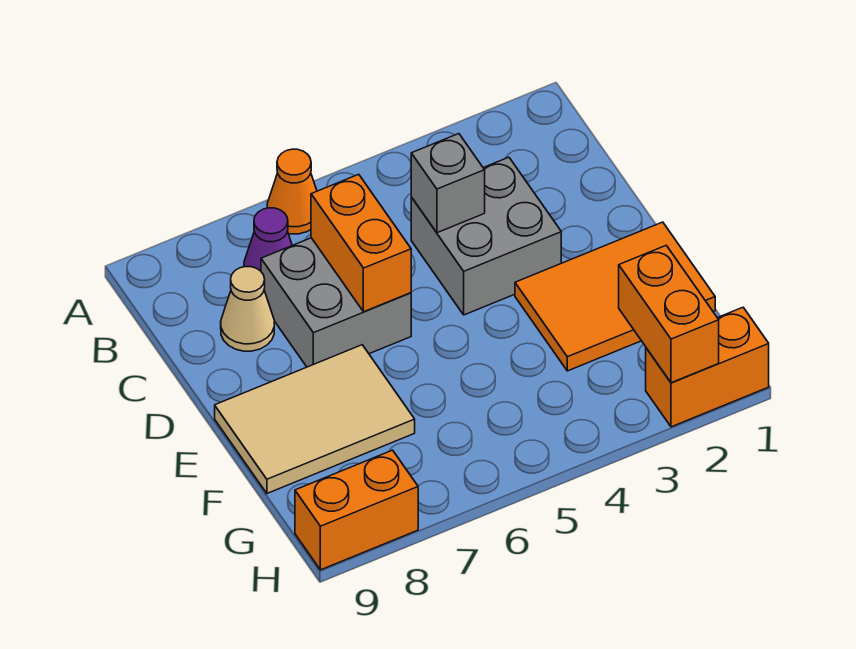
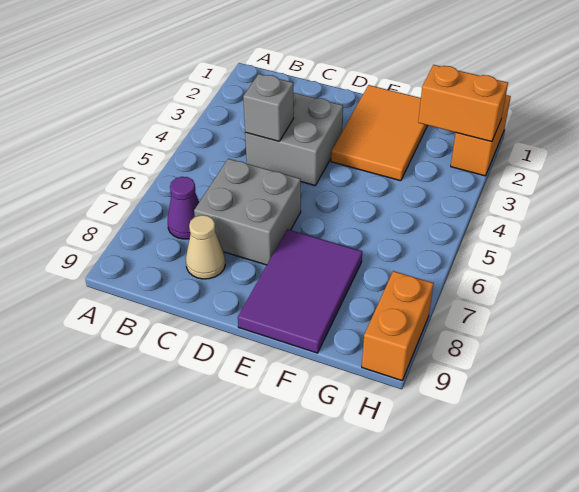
orange 1x1 cone [267,149,317,234] -> none
orange 1x2 brick [311,174,411,312] -> none
tan 2x3 tile [215,345,415,493] -> purple 2x3 tile [238,229,362,353]

